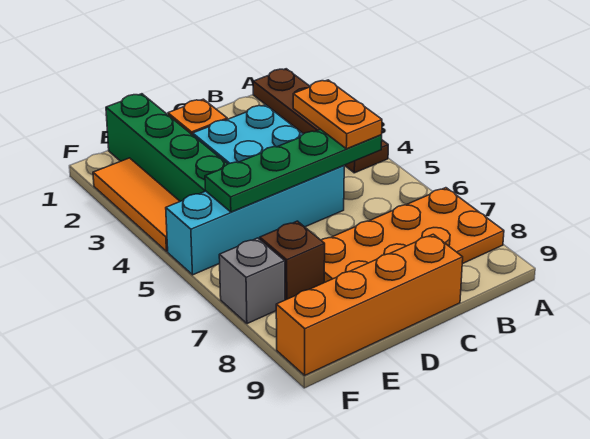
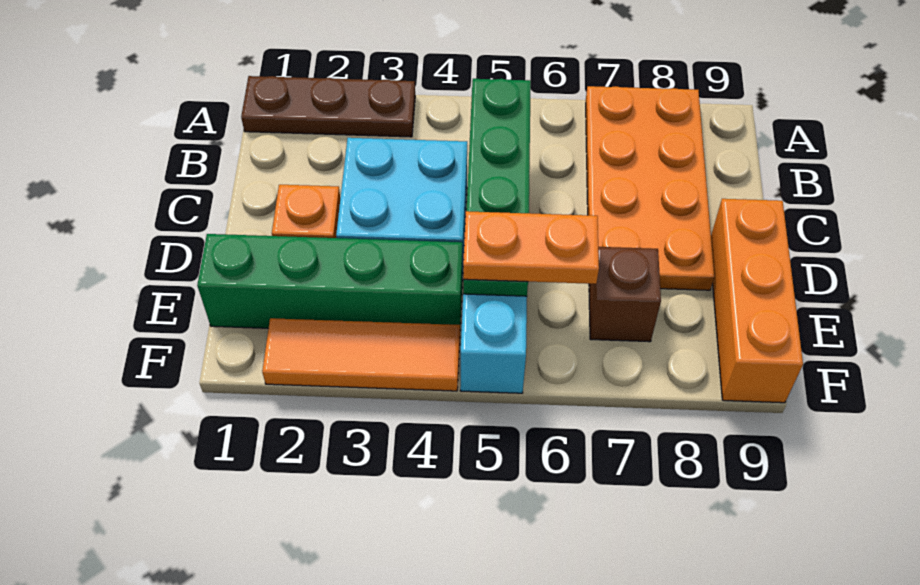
brown 1x4 plate [253,69,388,173] -> brown 1x3 plate [241,76,415,137]
orange 1x2 plate [293,80,382,149] -> orange 1x2 plate moved to [463,211,599,284]
orange 1x4 brick [276,234,463,375] -> orange 1x3 brick [711,199,803,403]
grey 1x1 brick [219,238,285,324] -> none

